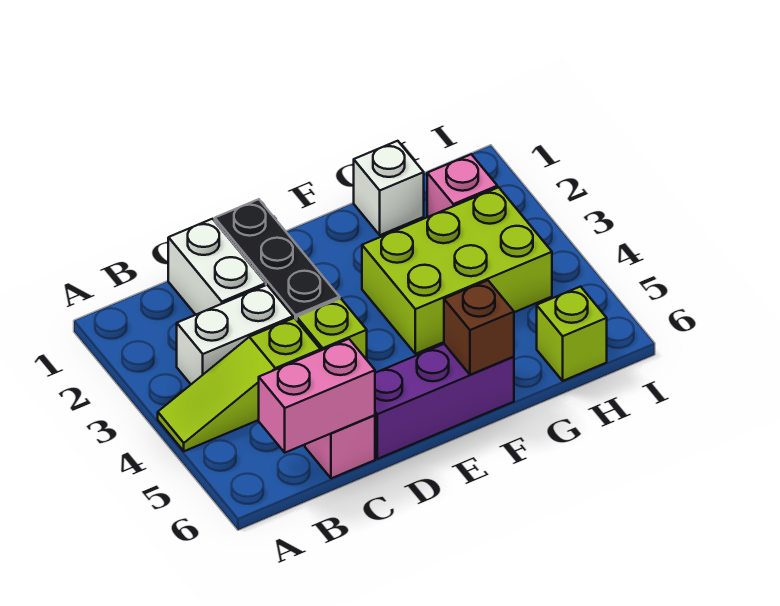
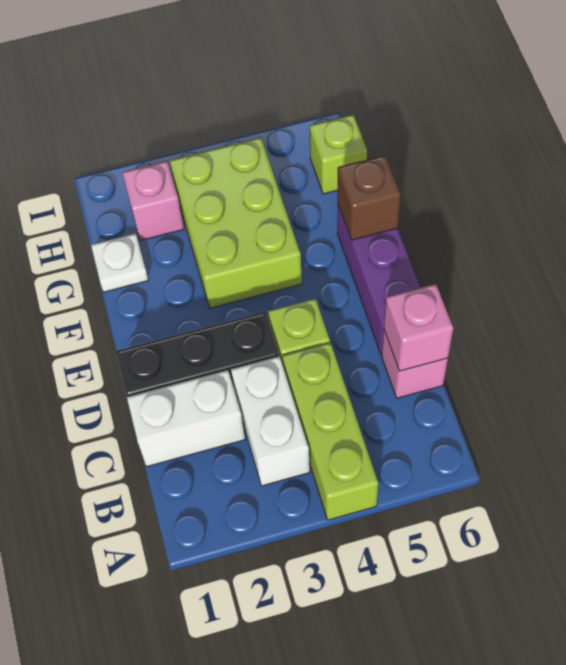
lime 1x3 slope [158,318,321,451] -> lime 1x3 brick [282,343,378,520]
pink 1x2 brick [259,339,375,453] -> pink 1x1 brick [384,284,453,371]
white 1x1 brick [354,141,424,235] -> white 1x1 plate [91,233,148,292]

